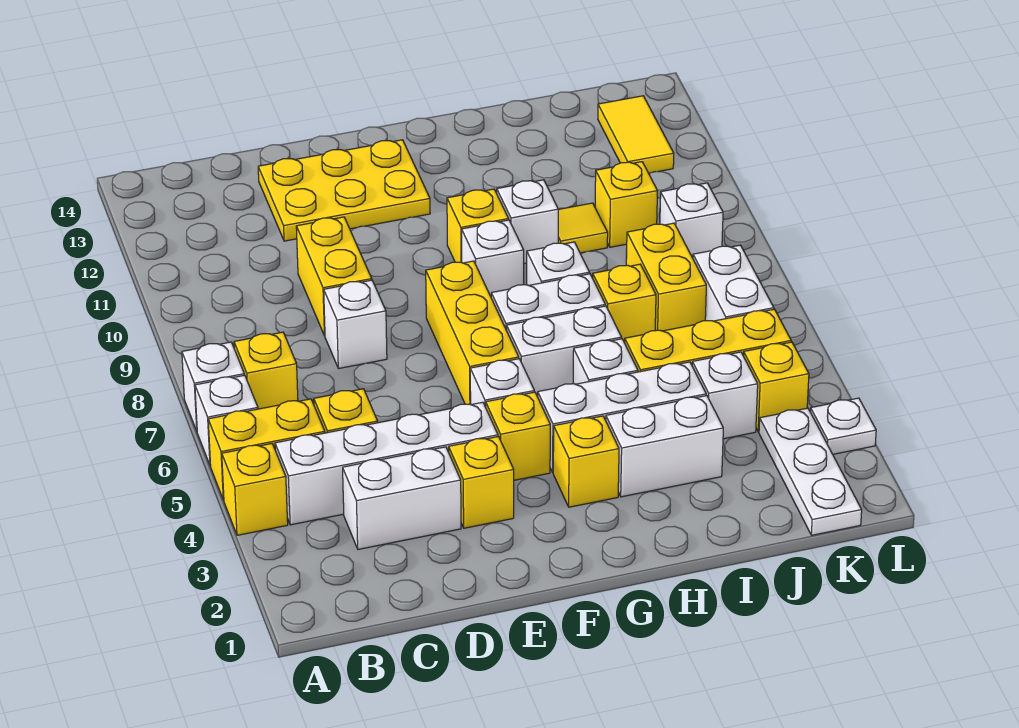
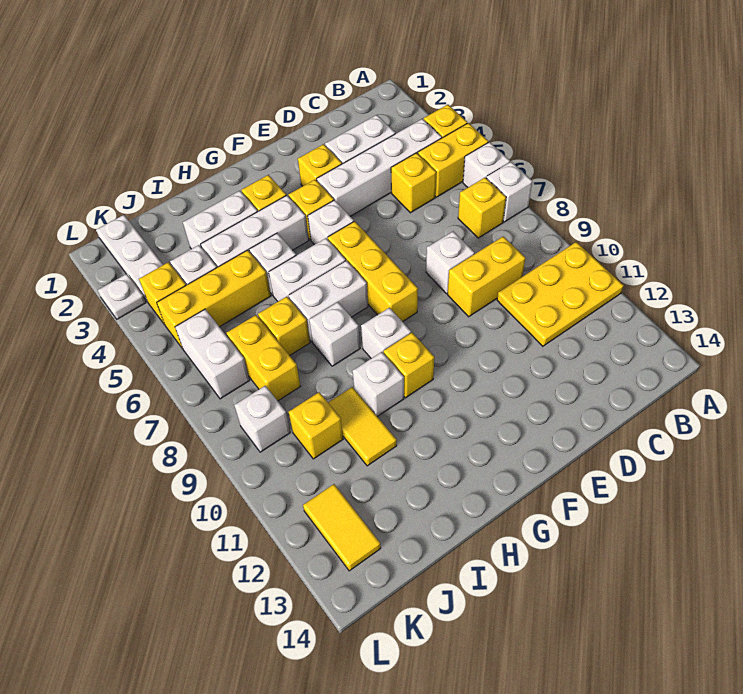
yellow 1x2 brick [296,217,372,336] -> yellow 1x2 brick turned to [448,236,525,317]
yellow 2x3 plate [258,140,430,241] -> yellow 2x3 plate moved to [497,242,624,346]
yellow 1x1 tile [558,203,608,253] -> yellow 1x2 tile [328,387,397,466]

